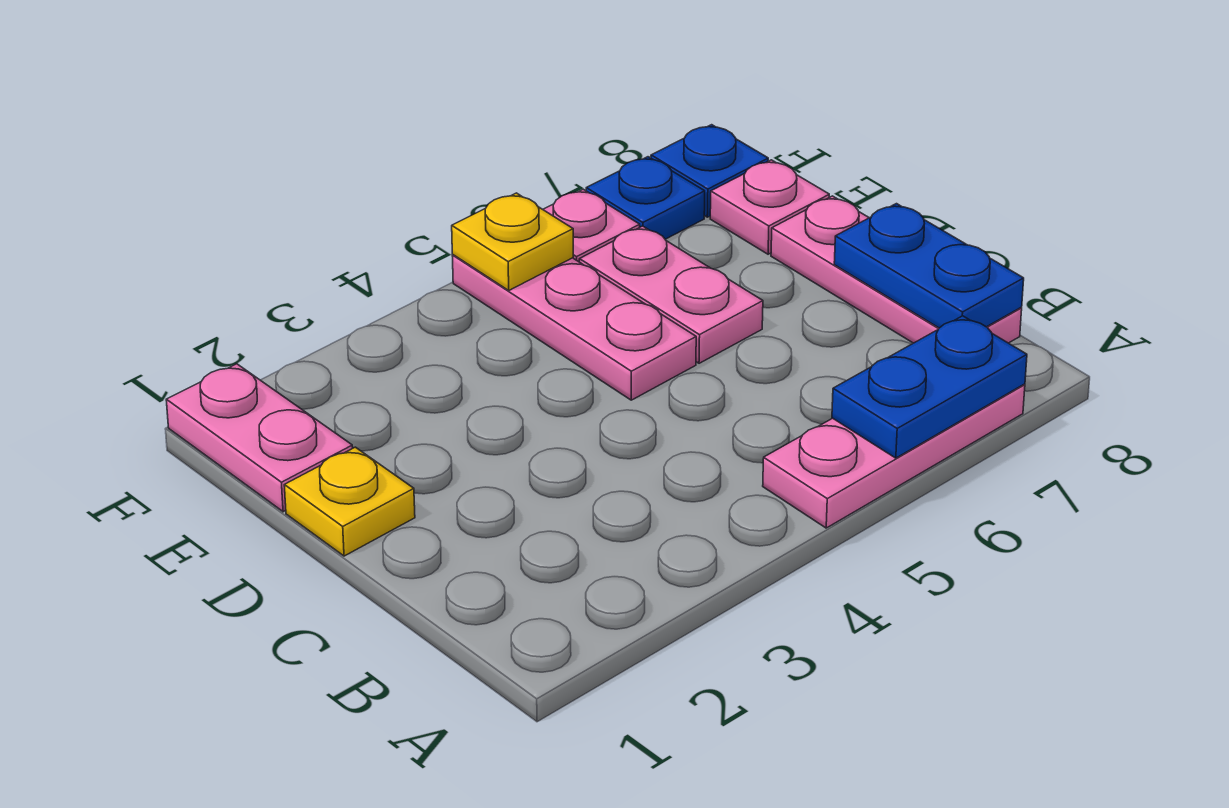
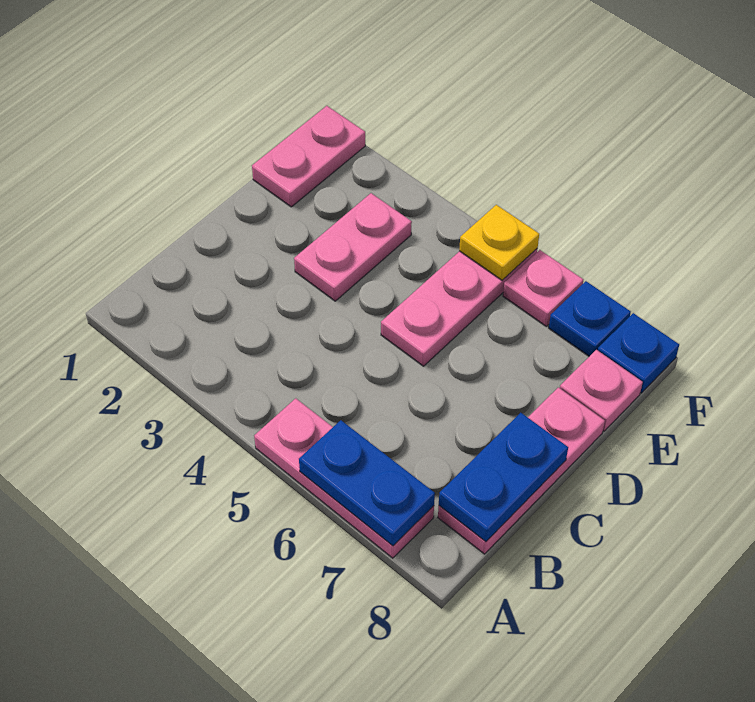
yellow 1x1 plate [284,447,415,556] -> none
pink 1x2 plate [579,226,763,363] -> pink 1x2 plate moved to [294,193,412,301]

